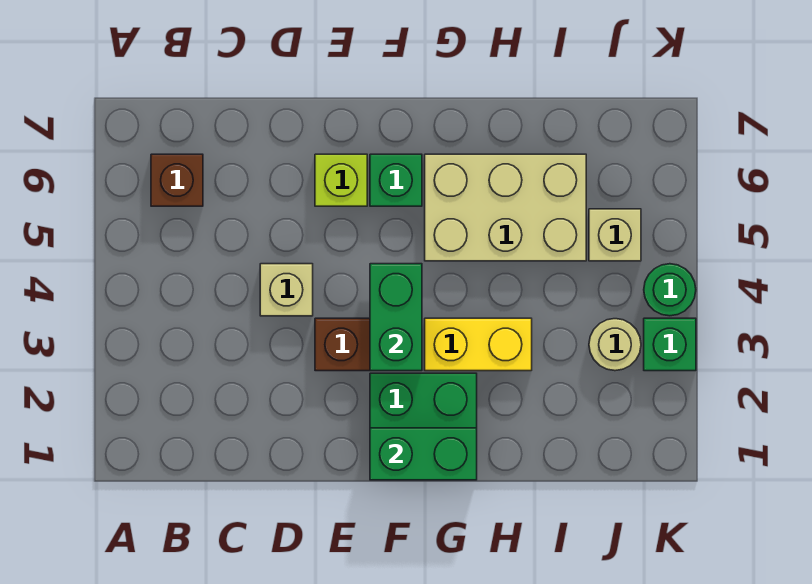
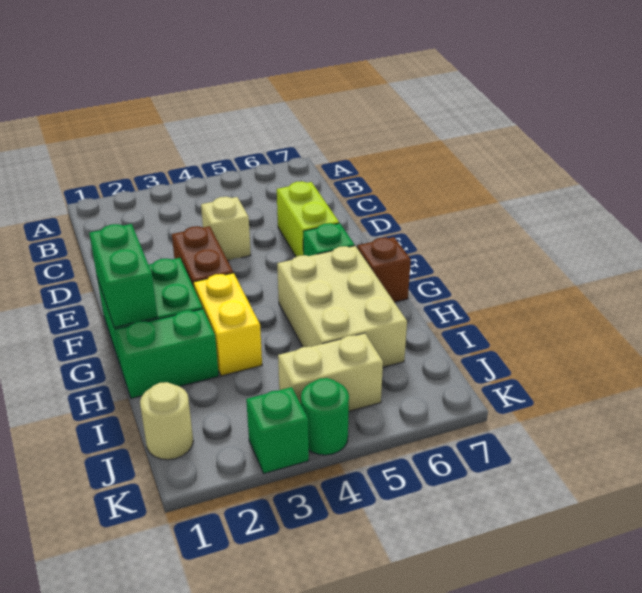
brown 1x1 brick [151,154,203,206] -> brown 1x1 brick moved to [357,237,411,302]
lime 1x1 brick [315,154,367,206] -> lime 1x2 brick [277,181,339,257]
green 1x2 brick [370,264,422,371] -> green 1x2 brick moved to [115,309,219,398]
tan 1x1 round brick [589,319,641,371] -> tan 1x1 round brick moved to [140,382,193,460]
tan 1x1 brick [589,209,641,261] -> tan 1x2 brick [278,333,383,411]

